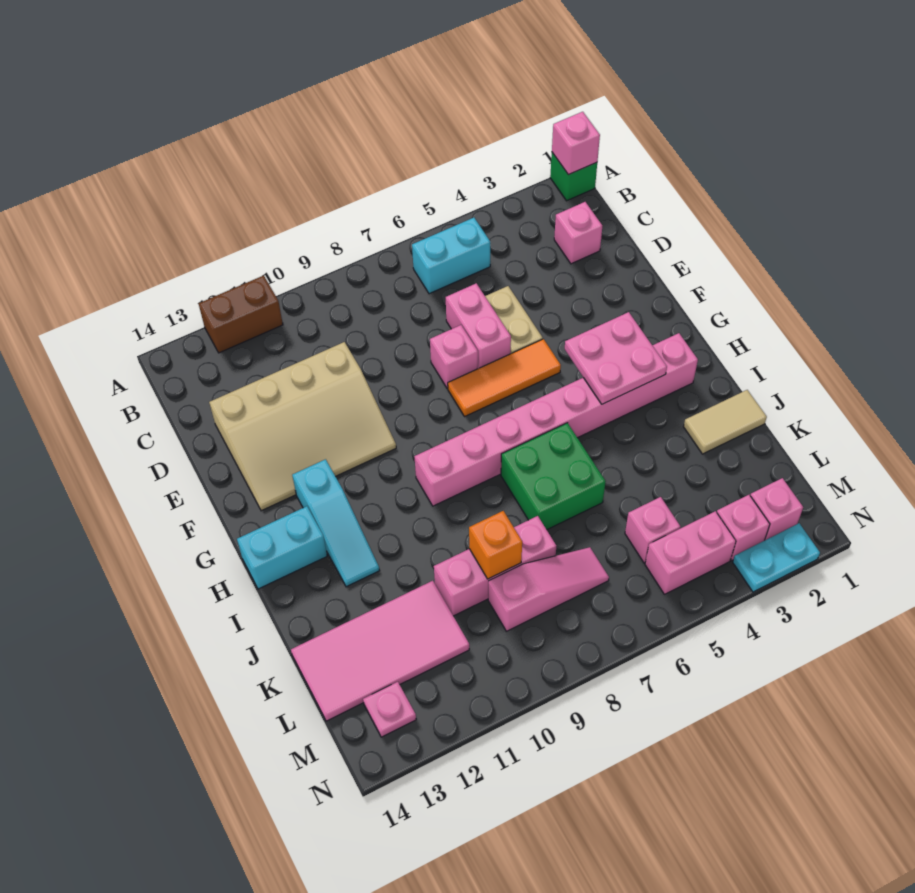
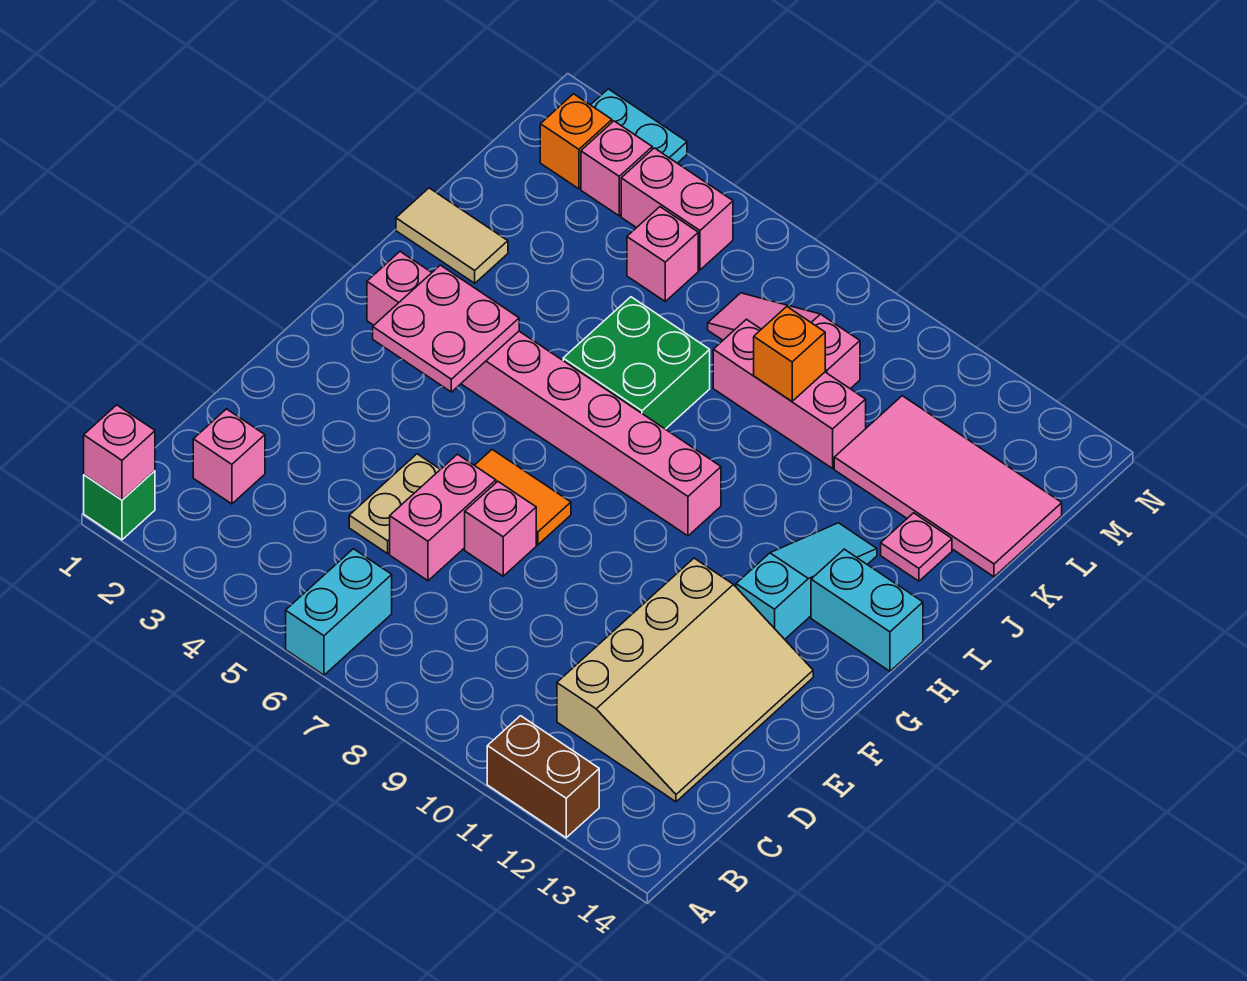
cyan 1x2 brick [412,218,490,294] -> cyan 1x2 brick turned to [286,549,392,675]
tan 3x4 slope [209,342,396,511] -> tan 3x4 slope turned to [557,558,813,802]
orange 1x3 tile [448,339,561,417] -> orange 1x2 tile [475,450,571,545]
pink 1x1 brick [750,478,803,540] -> orange 1x1 brick [540,94,612,189]
pink 1x1 plate [363,682,416,737] -> pink 1x1 plate moved to [881,513,952,581]

